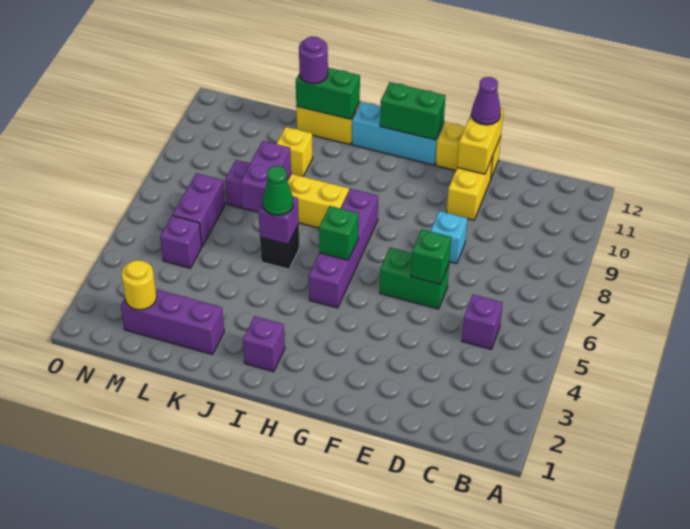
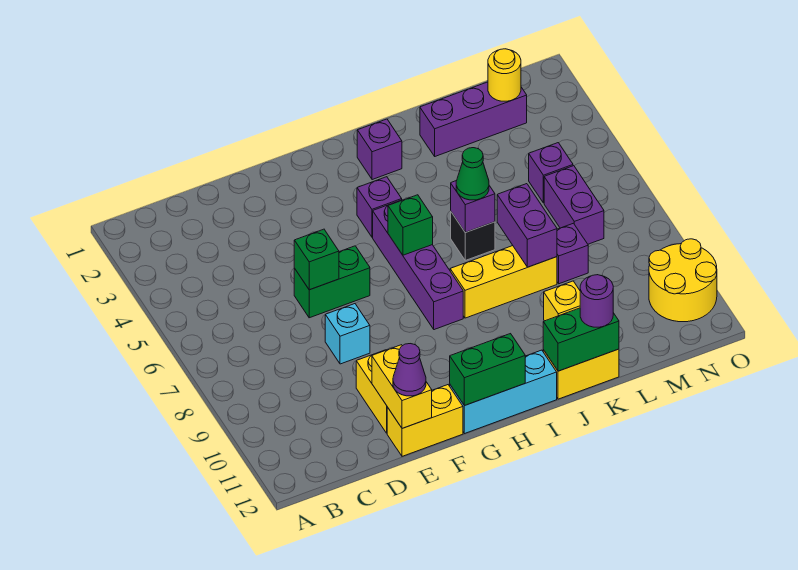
purple 1x1 brick [462,295,503,349] -> purple 1x1 brick moved to [357,177,402,237]
none -> yellow 2x2 round brick [649,239,717,322]

